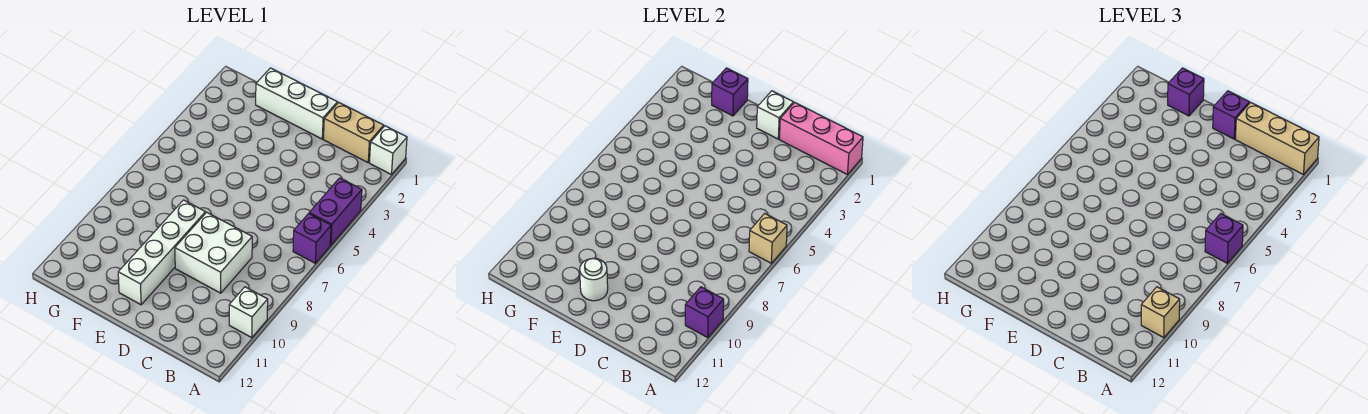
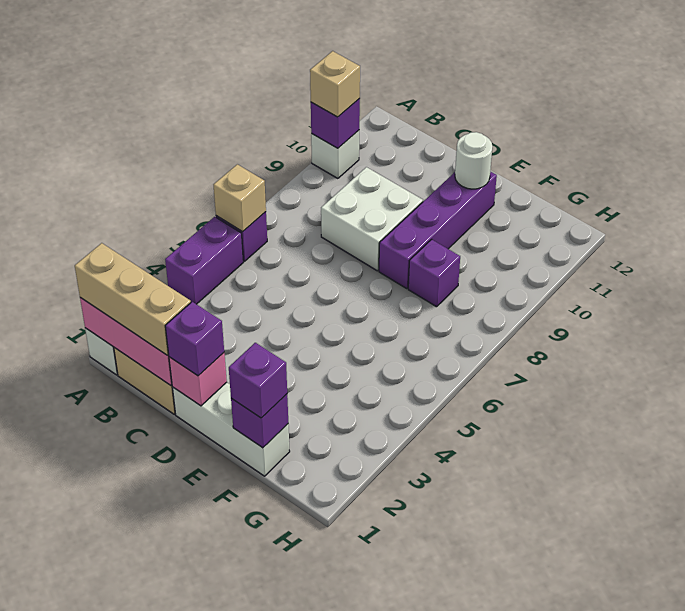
purple 1x1 brick [1205,214,1243,263] -> purple 1x1 brick moved to [408,239,460,307]
white 1x1 brick [757,91,794,139] -> pink 1x1 brick [169,353,227,406]
white 1x4 brick [118,200,206,305] -> purple 1x4 brick [379,171,497,289]

